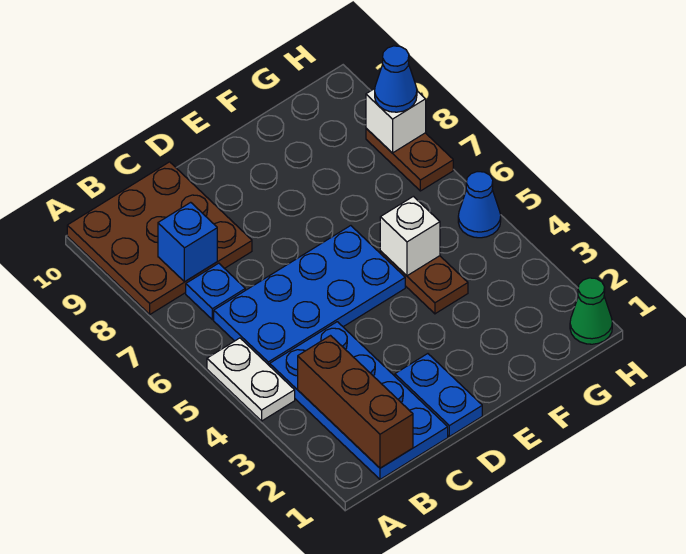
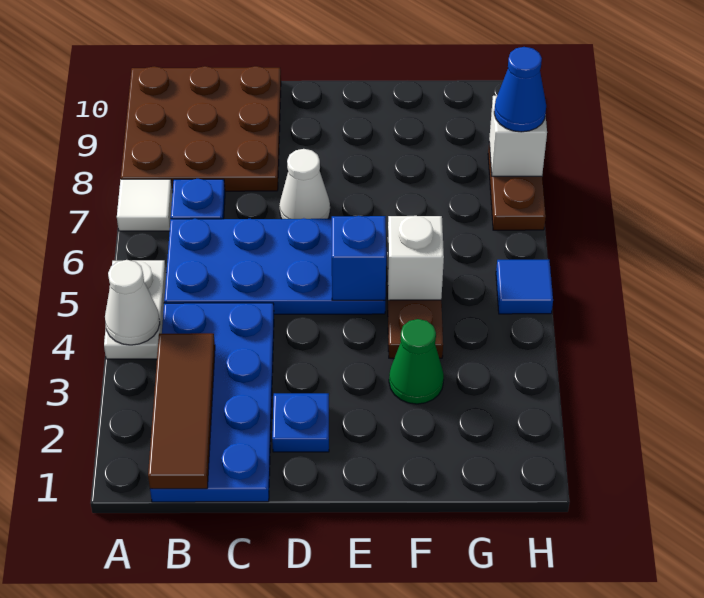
none -> white 1x1 cone [105,260,160,345]
none -> white 1x1 tile [117,179,172,231]
brown 1x3 brick [298,336,413,468] -> brown 1x3 tile [148,333,215,489]
blue 1x1 brick [158,202,217,282] -> blue 1x1 brick moved to [332,216,386,300]
blue 1x2 plate [395,354,482,437] -> blue 1x1 plate [272,393,329,452]
none -> white 1x1 cone [279,149,330,219]
green 1x1 cone [570,278,612,344] -> green 1x1 cone moved to [389,319,444,404]
blue 1x1 cone [458,172,501,238] -> blue 1x1 tile [496,260,553,314]

